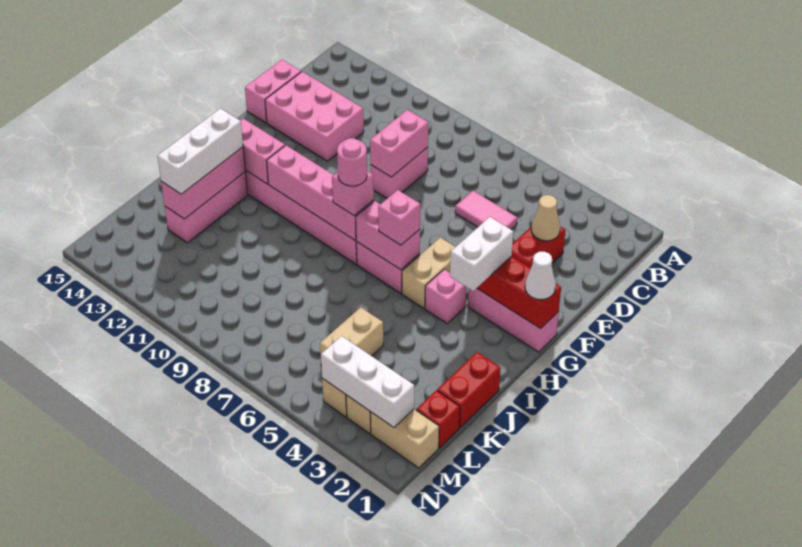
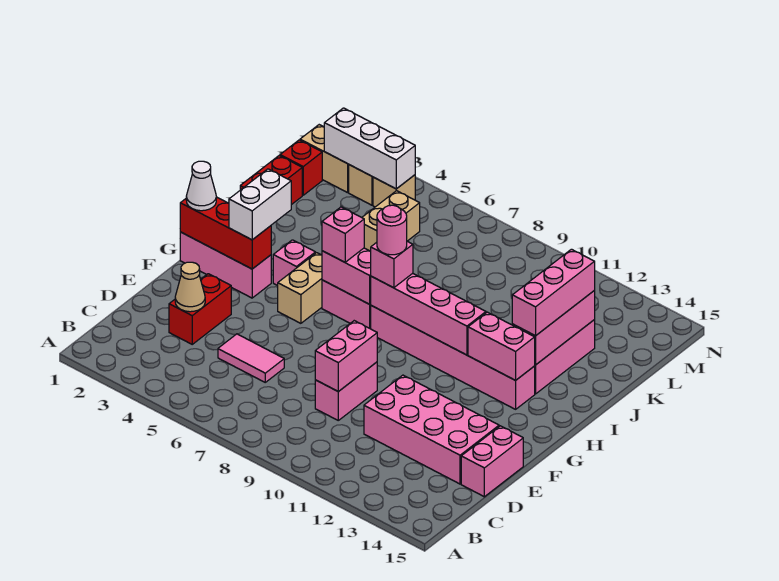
pink 2x3 brick [265,72,364,161] -> pink 2x4 brick [364,375,499,484]
white 1x3 brick [158,108,243,194] -> pink 1x3 brick [512,249,595,336]

